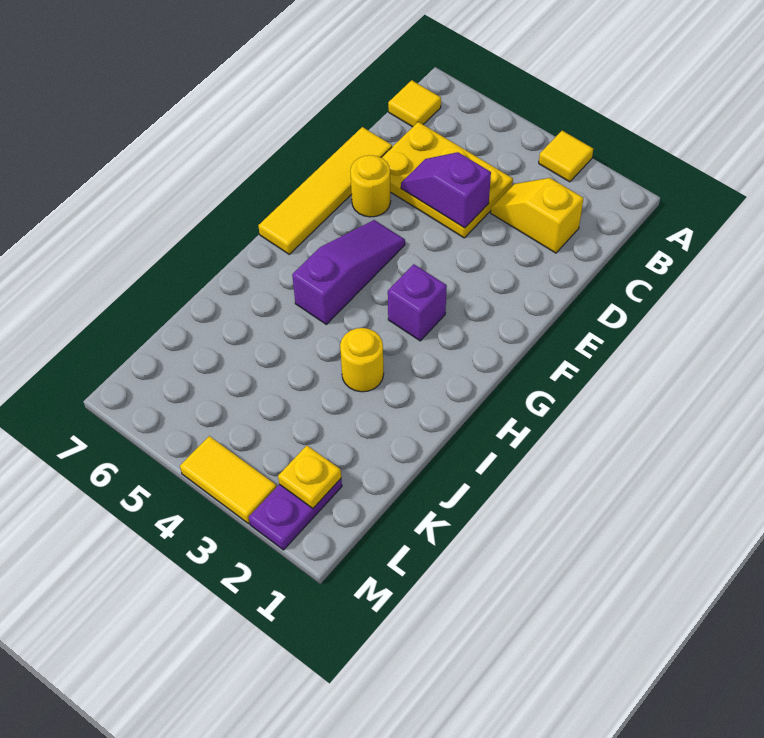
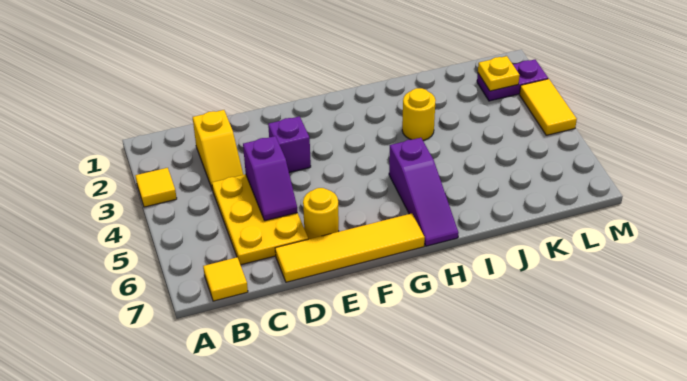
purple 1x3 slope [292,220,405,324] -> purple 1x3 slope turned to [389,138,458,246]
purple 1x1 brick [388,264,447,341] -> purple 1x1 brick moved to [268,116,311,172]

